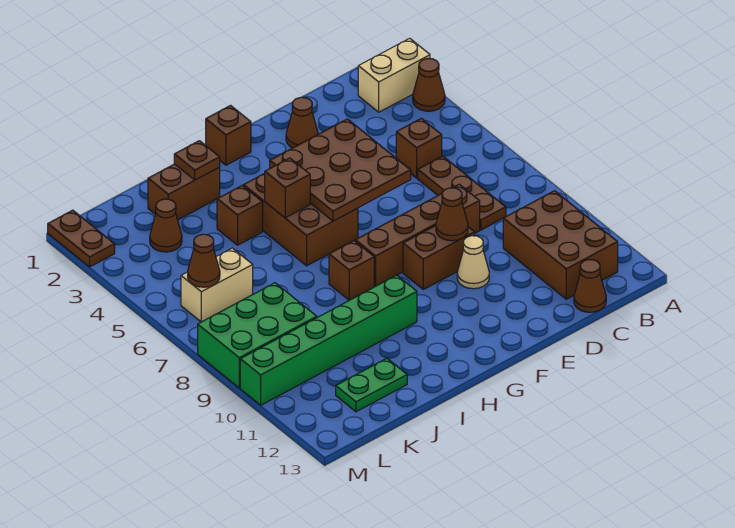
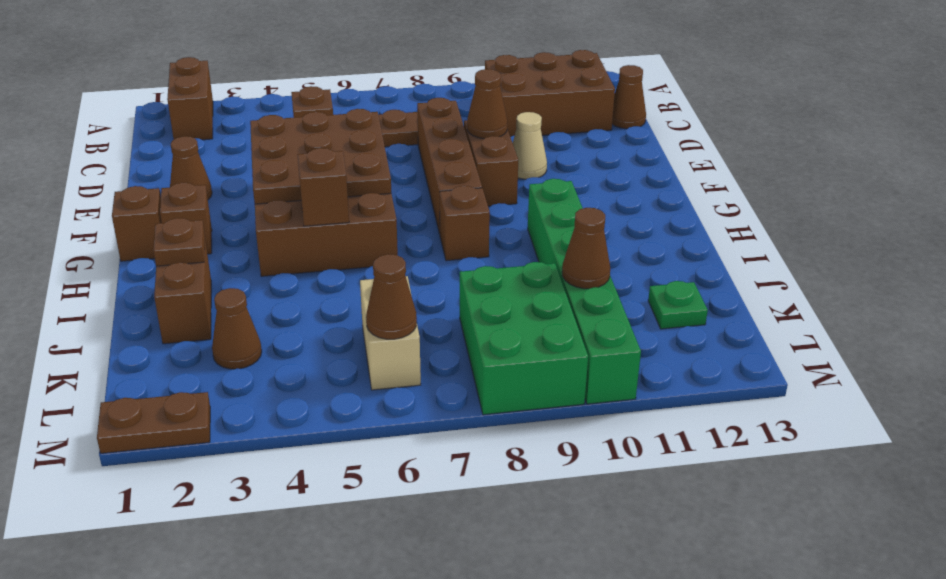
tan 1x2 brick [358,38,430,112] -> brown 1x2 brick [167,57,213,140]
brown 1x1 cone [413,58,445,111] -> brown 1x1 cone moved to [562,208,610,289]
brown 1x1 brick [217,186,263,245] -> brown 1x1 brick moved to [160,183,212,254]
green 1x2 plate [336,358,407,412] -> green 1x1 plate [648,281,708,329]

